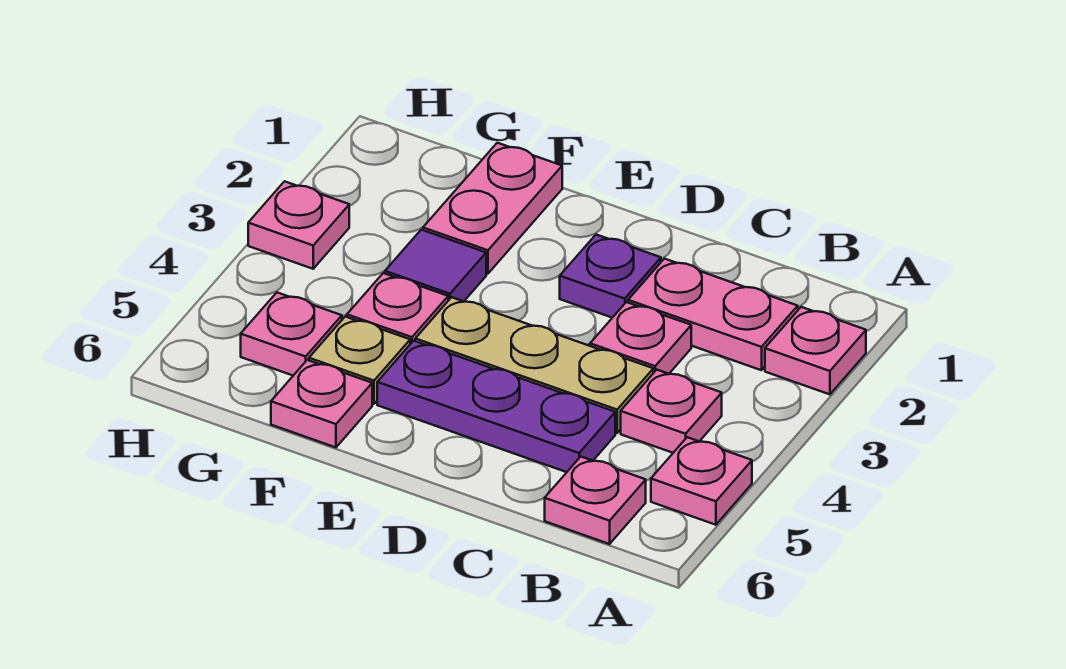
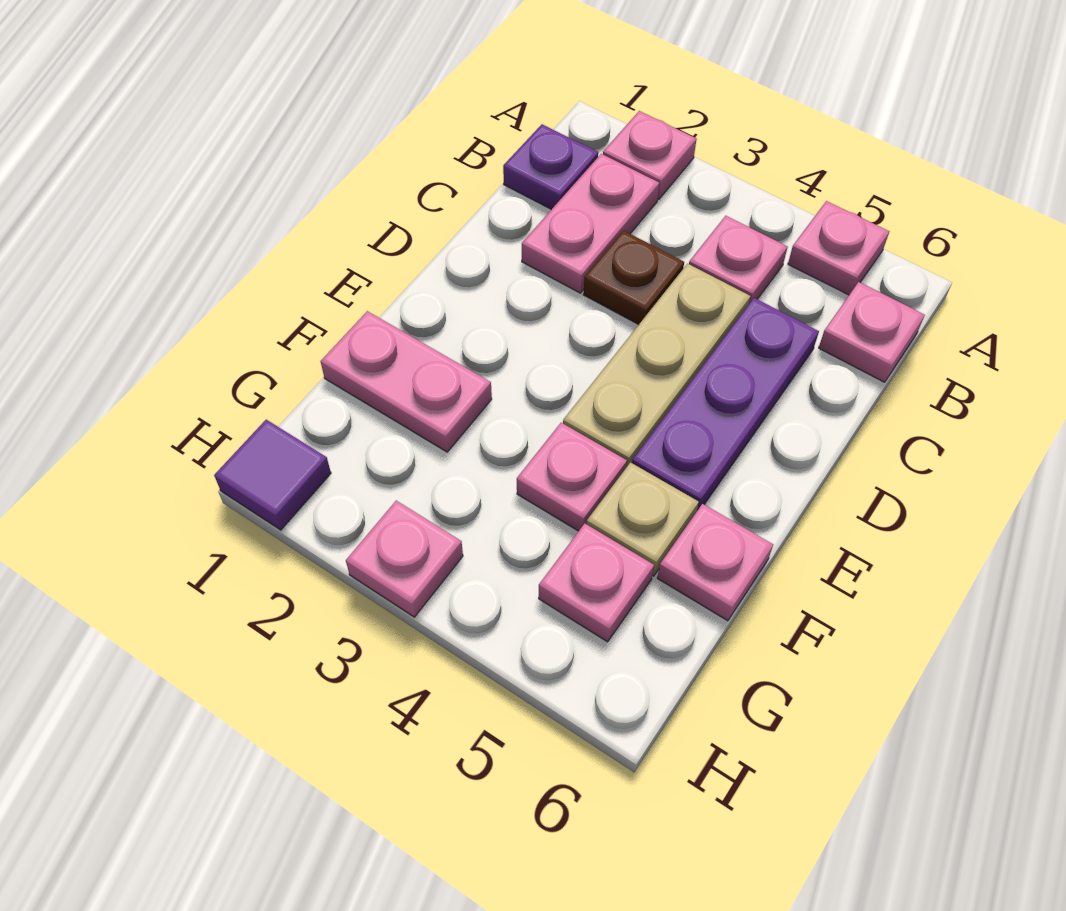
pink 1x1 plate [590,302,691,374] -> brown 1x1 plate [583,231,684,325]
purple 1x1 plate [560,235,661,318] -> purple 1x1 plate moved to [503,124,598,210]
purple 1x1 tile [385,230,486,301] -> purple 1x1 tile moved to [214,420,331,530]

